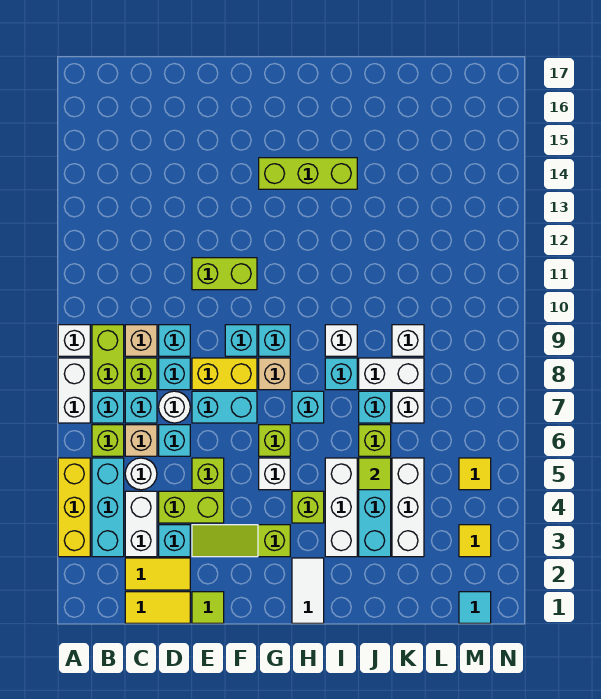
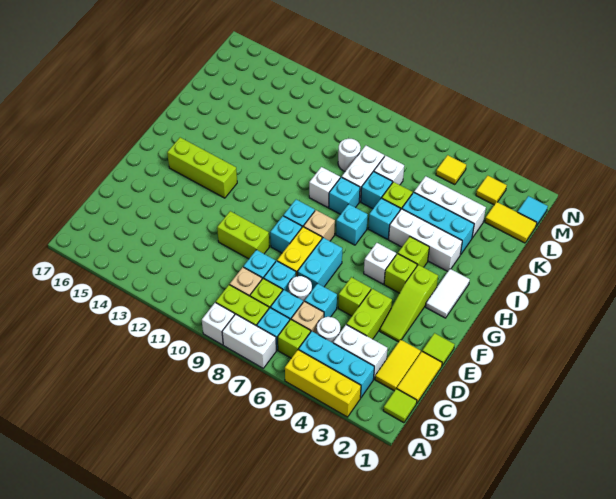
cyan 1x1 brick [159,525,190,557] -> cyan 1x1 brick moved to [368,198,400,239]
lime 1x2 brick [192,258,257,290] -> lime 1x2 brick turned to [217,211,269,259]
lime 1x1 brick [259,425,290,456] -> lime 1x1 brick moved to [384,254,417,293]
lime 1x3 brick [259,158,357,189] -> lime 1x3 brick turned to [167,137,237,198]
white 1x2 tile [292,558,324,623] -> white 1x2 tile turned to [426,269,470,318]
lime 1x1 tile [359,458,391,490] -> lime 1x1 tile moved to [383,389,417,423]
white 1x1 brick [392,325,424,356] -> white 1x1 round brick [338,139,361,171]
none -> yellow 1x2 tile [485,202,537,243]

